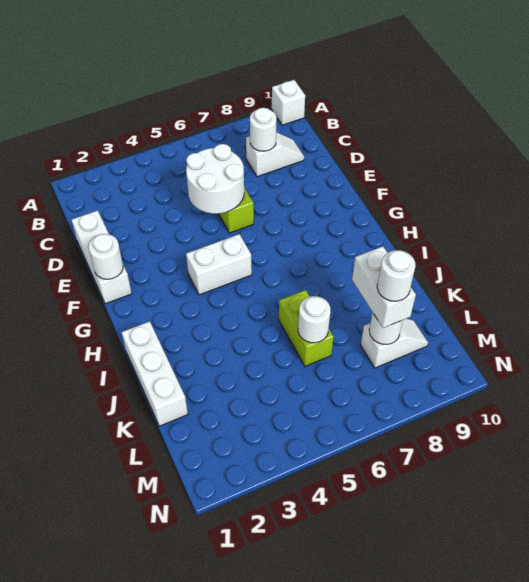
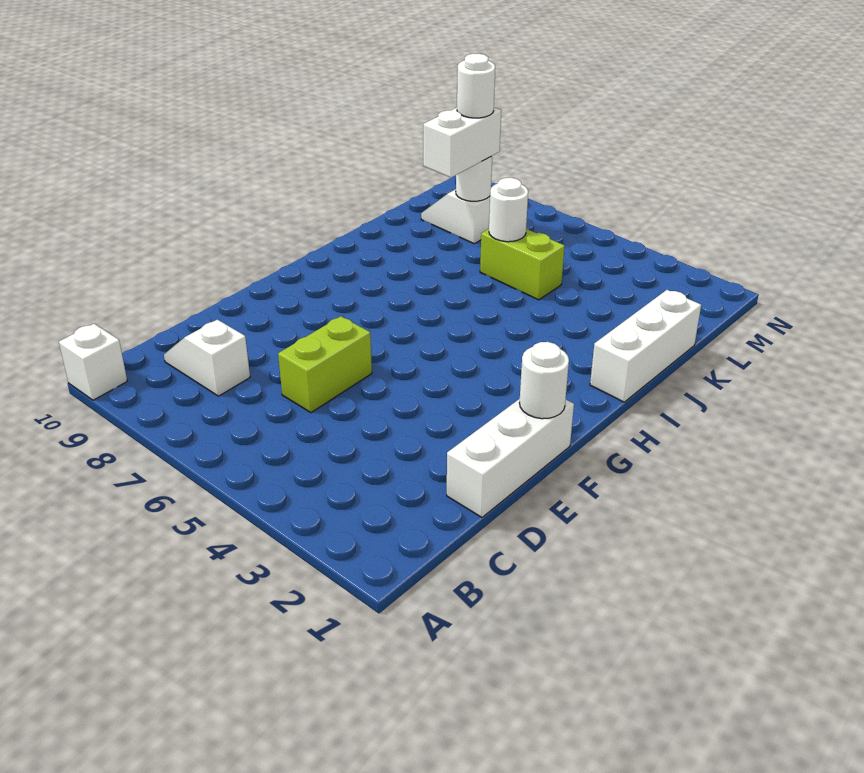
white 1x1 round brick [250,108,277,151] -> none
white 2x2 round brick [186,144,244,214] -> none
white 1x2 brick [186,234,252,295] -> none
lime 1x2 brick [279,290,333,366] -> lime 1x2 brick turned to [480,229,565,300]

